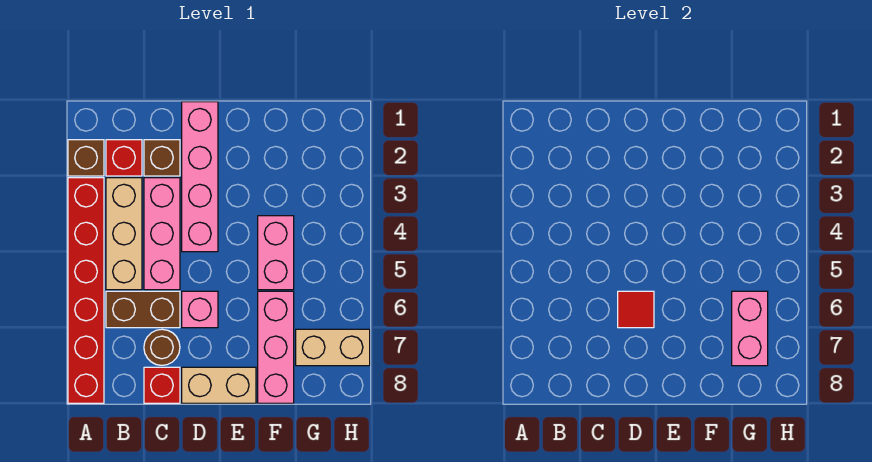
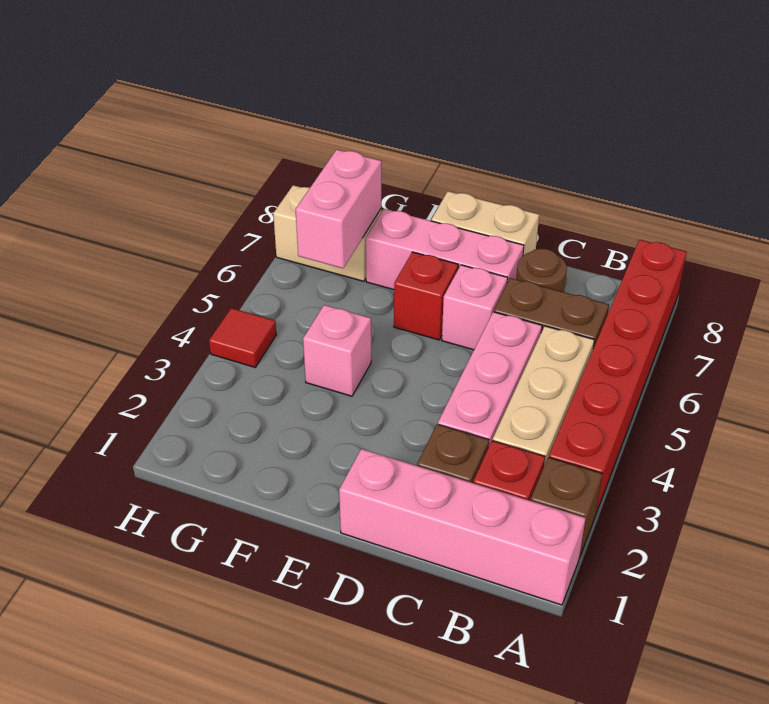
red 1x1 brick [144,367,180,403] -> red 1x1 brick moved to [394,252,458,340]
pink 1x4 brick [182,102,218,252] -> pink 1x4 brick turned to [339,449,586,605]
red 1x1 tile [618,291,654,328] -> red 1x1 tile moved to [209,308,276,367]
pink 1x2 brick [258,216,294,290] -> pink 1x1 brick [303,305,371,396]
pink 1x3 brick [258,291,294,403] -> pink 1x3 brick turned to [366,209,524,290]

